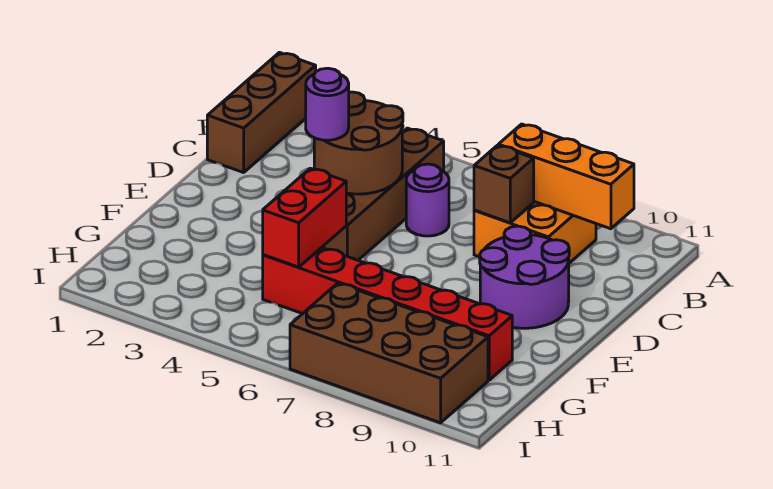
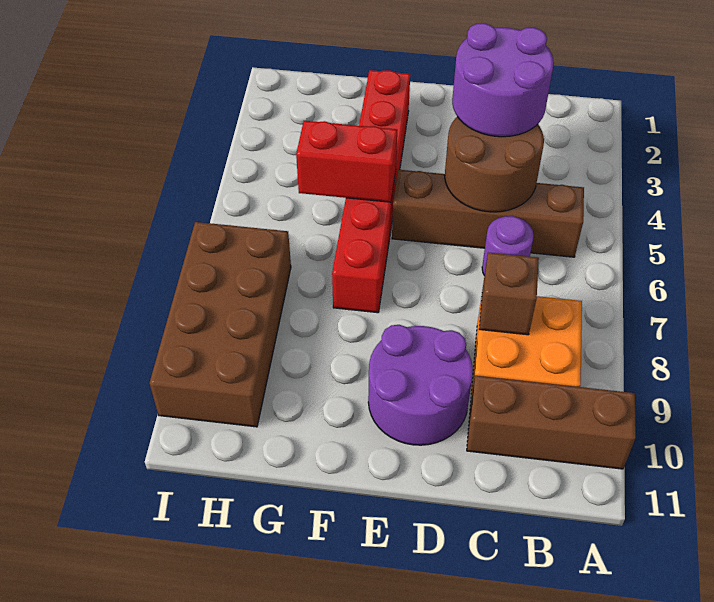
brown 1x3 brick [207,52,316,173] -> brown 1x3 brick moved to [467,376,636,469]
orange 1x3 brick [498,124,634,229] -> none
purple 1x1 round brick [306,68,349,140] -> purple 2x2 round brick [452,23,554,137]
red 1x6 brick [263,248,512,380] -> red 1x6 brick moved to [332,70,410,313]

